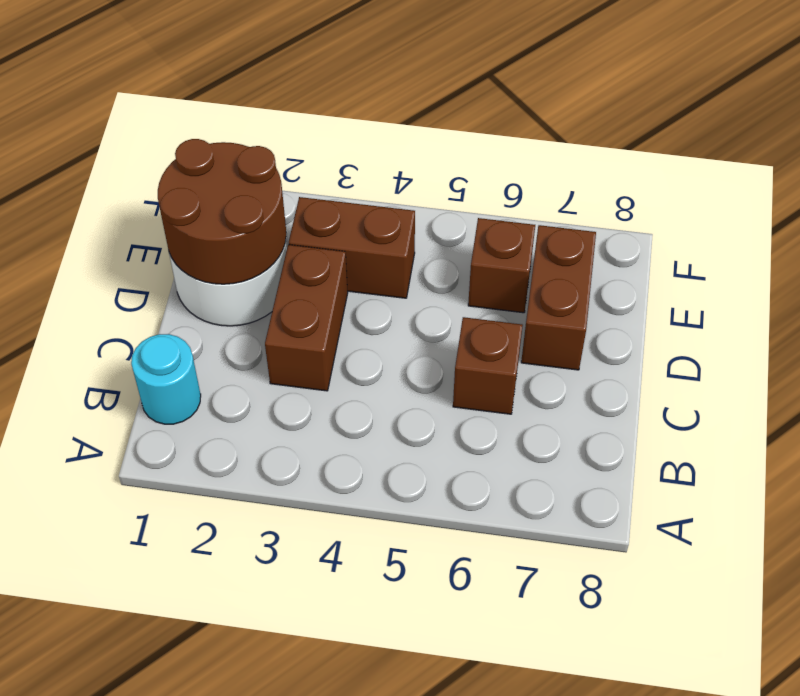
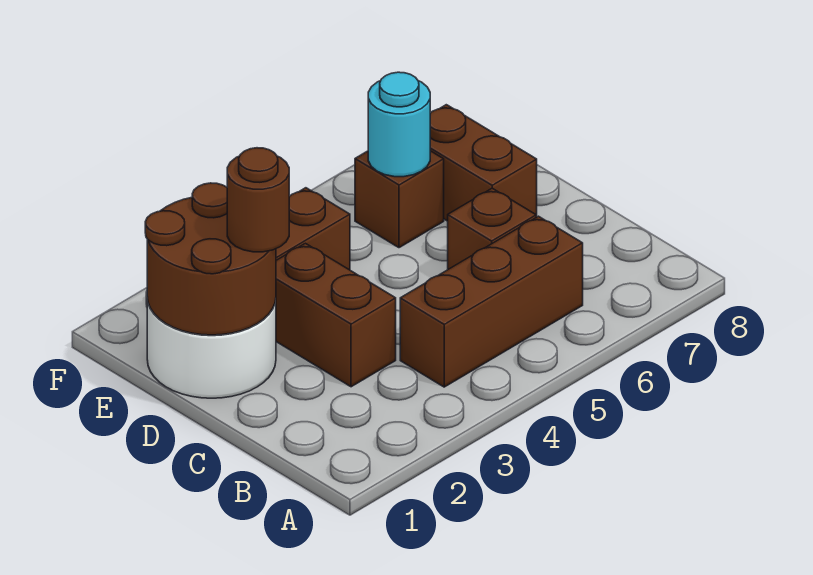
cyan 1x1 round brick [131,334,201,424] -> cyan 1x1 round brick moved to [368,72,430,177]
none -> brown 1x3 brick [400,216,583,387]
none -> brown 1x1 round brick [227,148,289,252]

